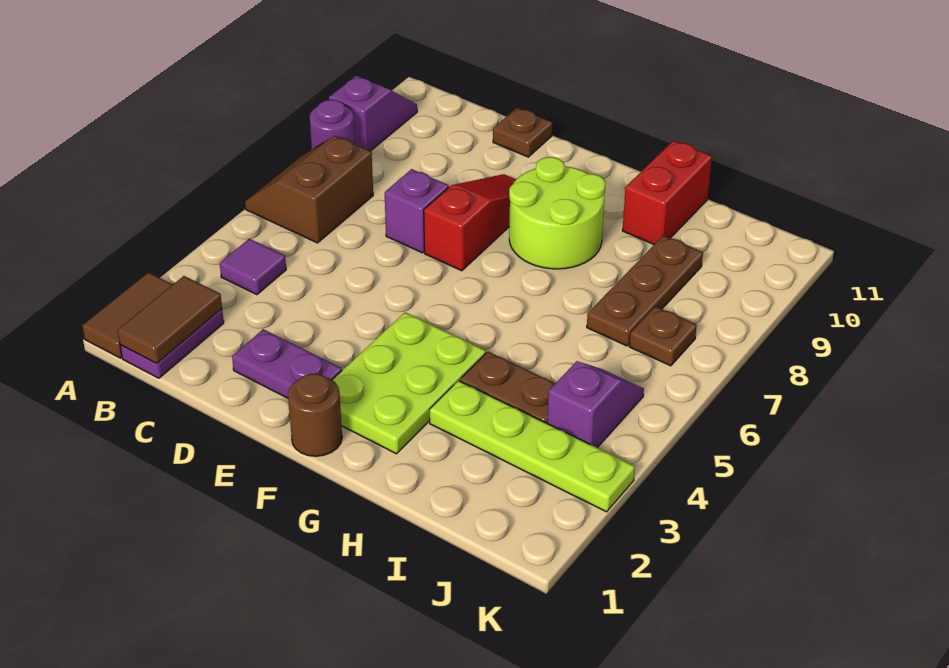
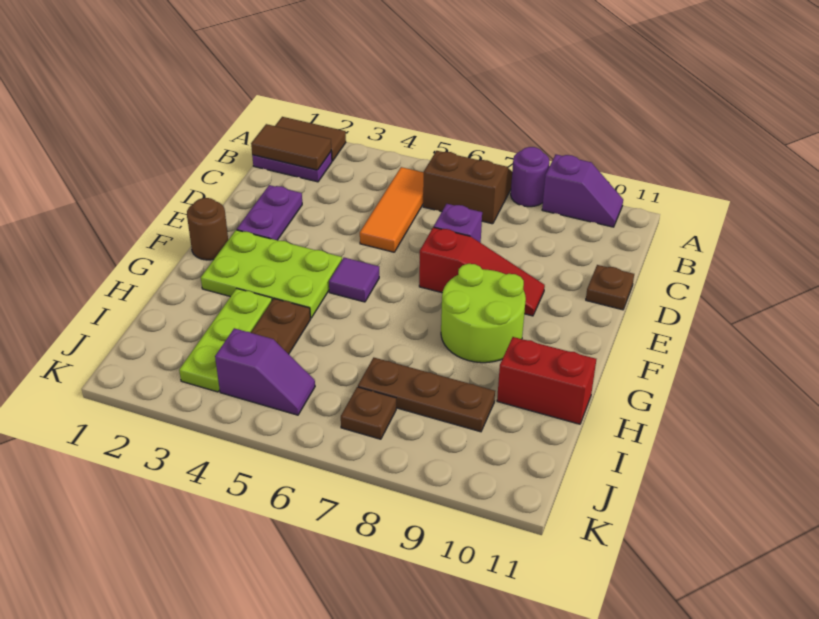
purple 1x1 tile [220,239,286,295] -> purple 1x1 tile moved to [329,258,379,302]
none -> orange 1x3 tile [360,167,424,252]
lime 1x4 plate [430,381,635,512] -> lime 1x3 plate [179,288,272,392]

